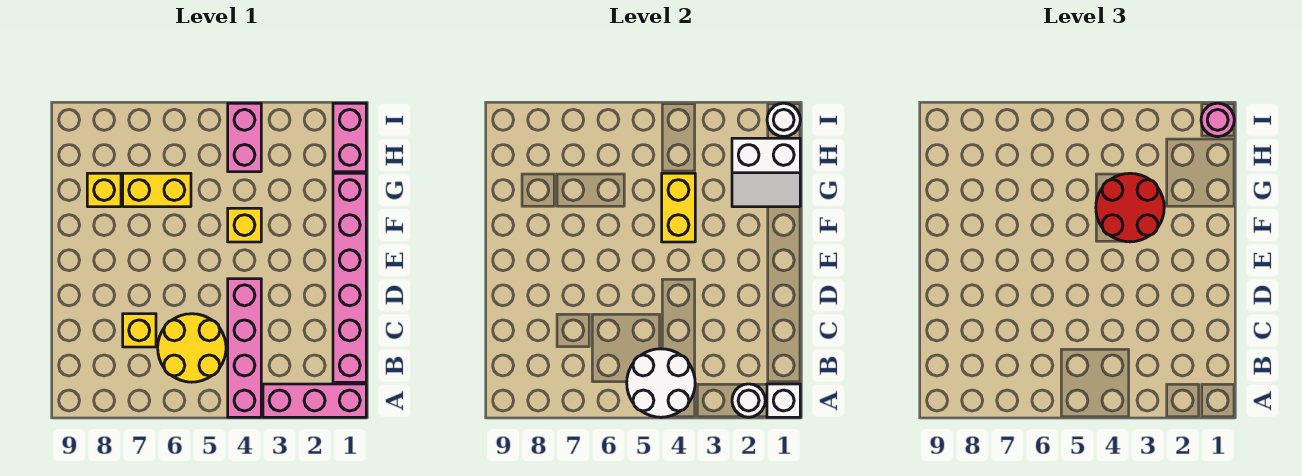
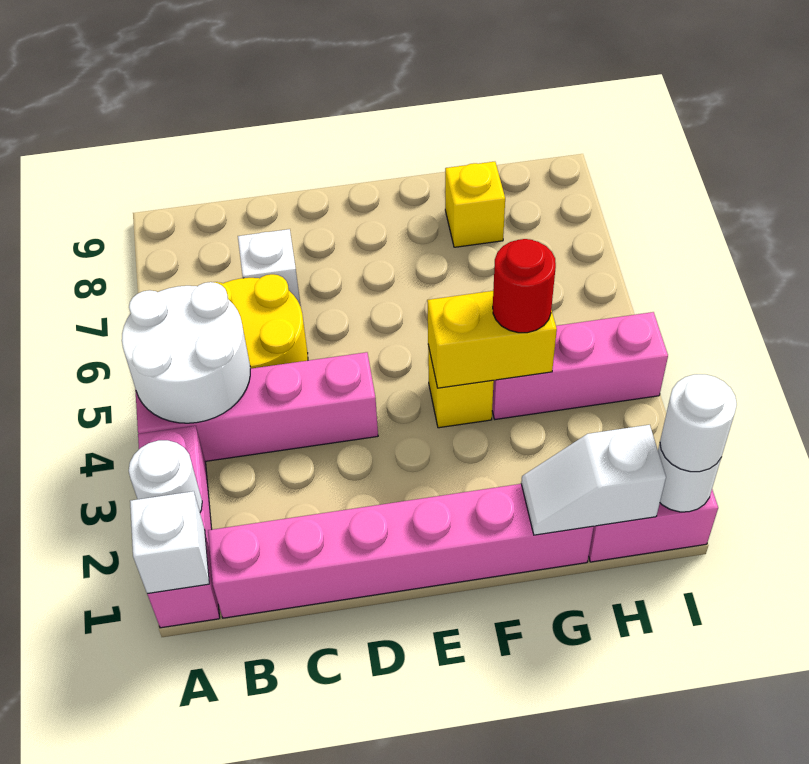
yellow 1x1 brick [123,314,156,347] -> white 1x1 brick [238,229,301,306]
red 2x2 round brick [1096,173,1164,242] -> red 1x1 round brick [493,239,556,333]
white 2x2 slope [732,138,800,207] -> white 1x2 slope [521,425,666,535]
yellow 1x2 brick [123,173,191,207] -> none
pink 1x2 brick [228,103,261,172] -> pink 1x3 brick [492,312,668,419]
pink 1x1 round brick [1201,103,1234,137] -> white 1x1 round brick [660,374,737,472]

